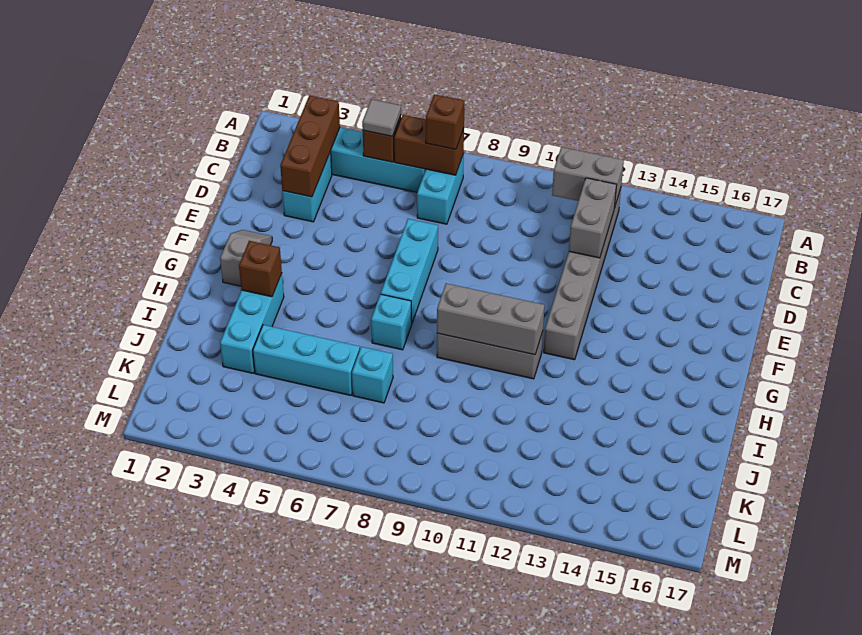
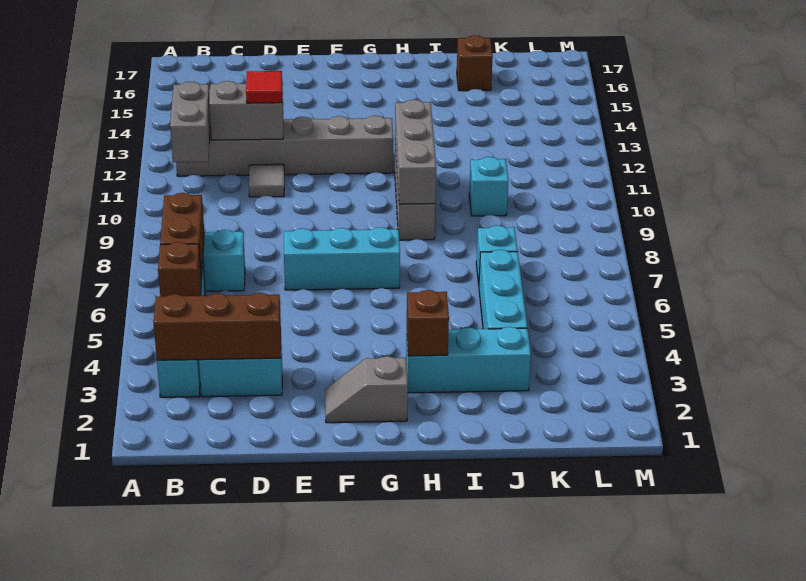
grey 1x1 tile [362,99,401,136] -> grey 1x1 tile moved to [249,164,284,197]
brown 1x1 brick [426,94,464,149] -> brown 1x1 brick moved to [457,35,493,91]
none -> red 1x1 tile [246,71,282,103]
cyan 1x1 brick [371,294,412,350] -> cyan 1x1 brick moved to [469,157,509,216]

